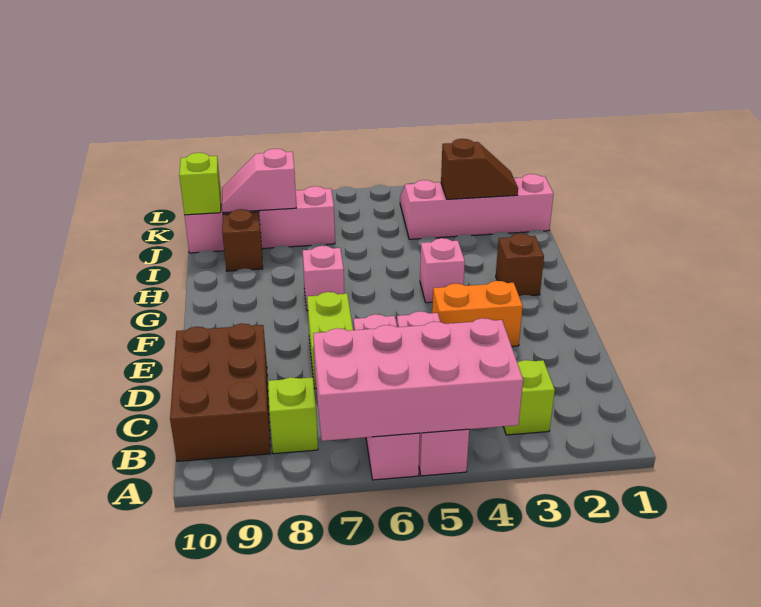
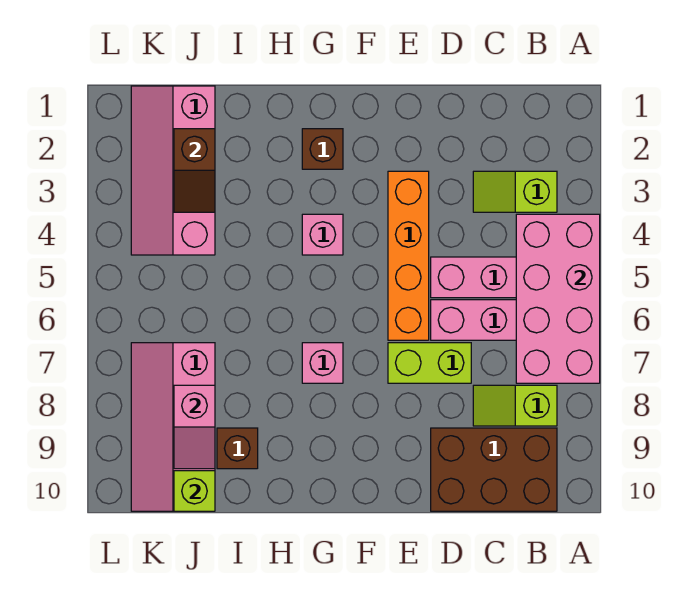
orange 1x2 brick [432,281,523,346] -> orange 1x4 brick [388,171,429,340]
brown 1x2 slope [441,139,518,199] -> brown 1x2 slope turned to [174,129,215,212]

